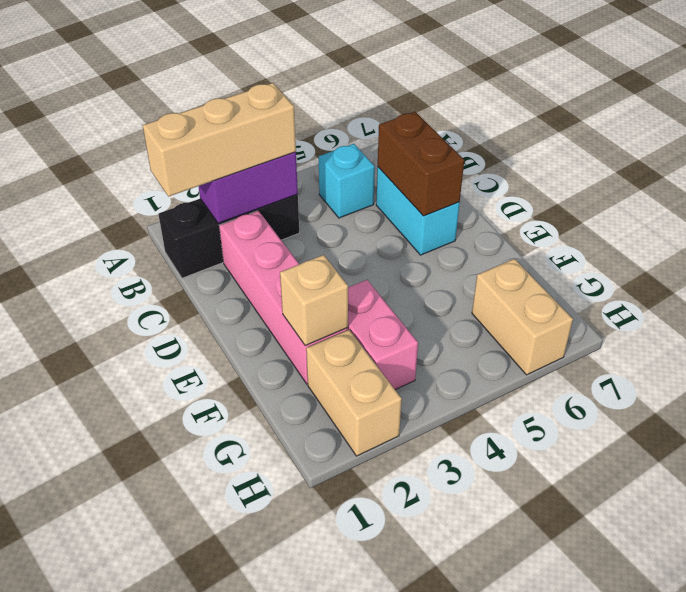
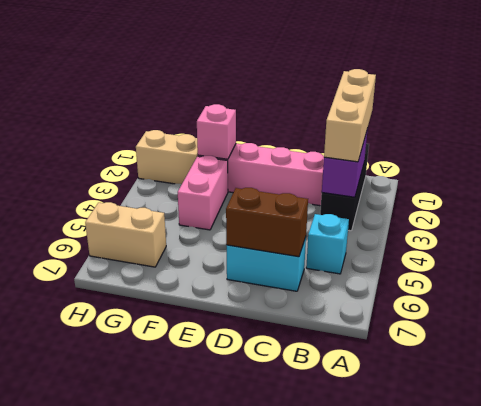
tan 1x1 brick [280,255,348,346] -> pink 1x1 brick [197,104,236,159]
pink 1x2 brick [348,280,418,390] -> pink 1x2 brick turned to [178,156,228,230]

